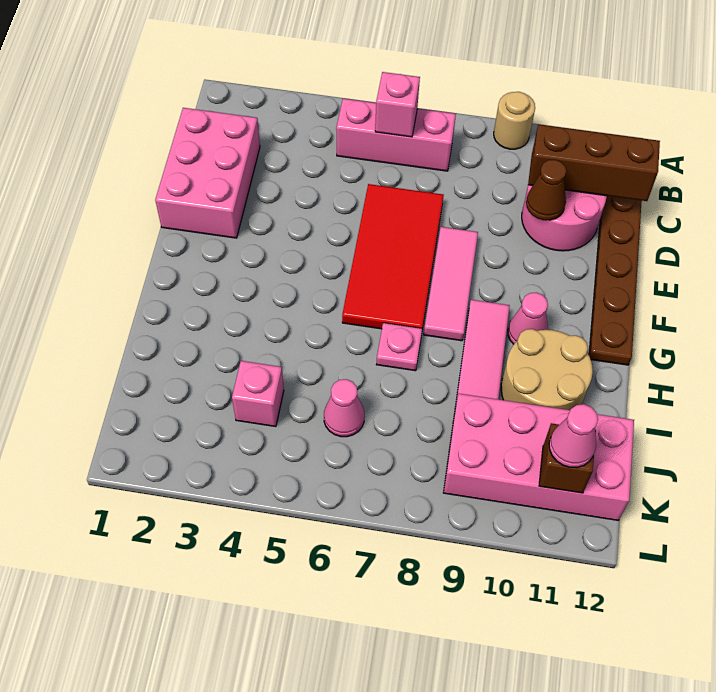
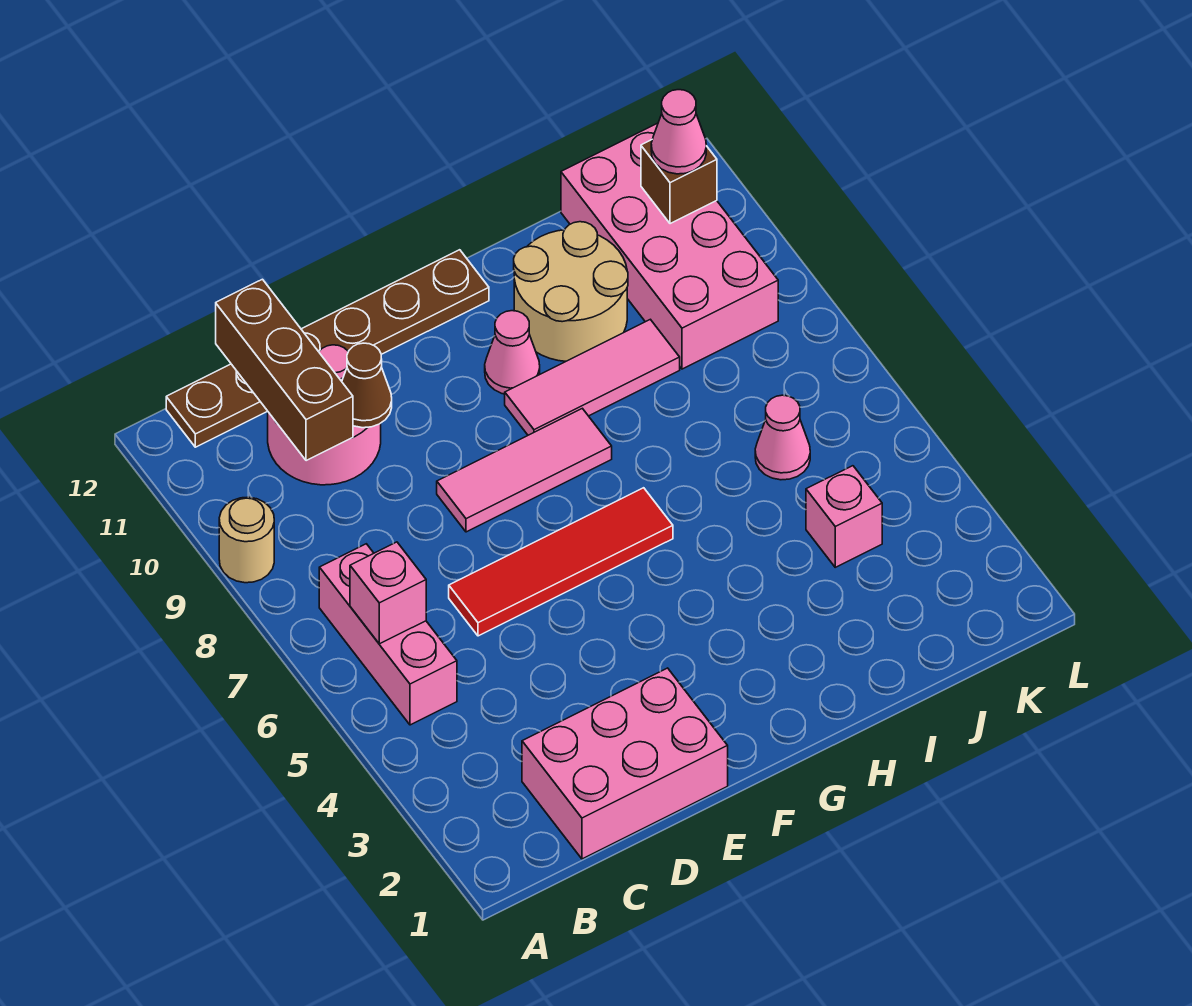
red 2x4 tile [342,184,444,329] -> red 1x4 tile [449,488,673,636]
pink 1x1 plate [376,323,422,371] -> none

